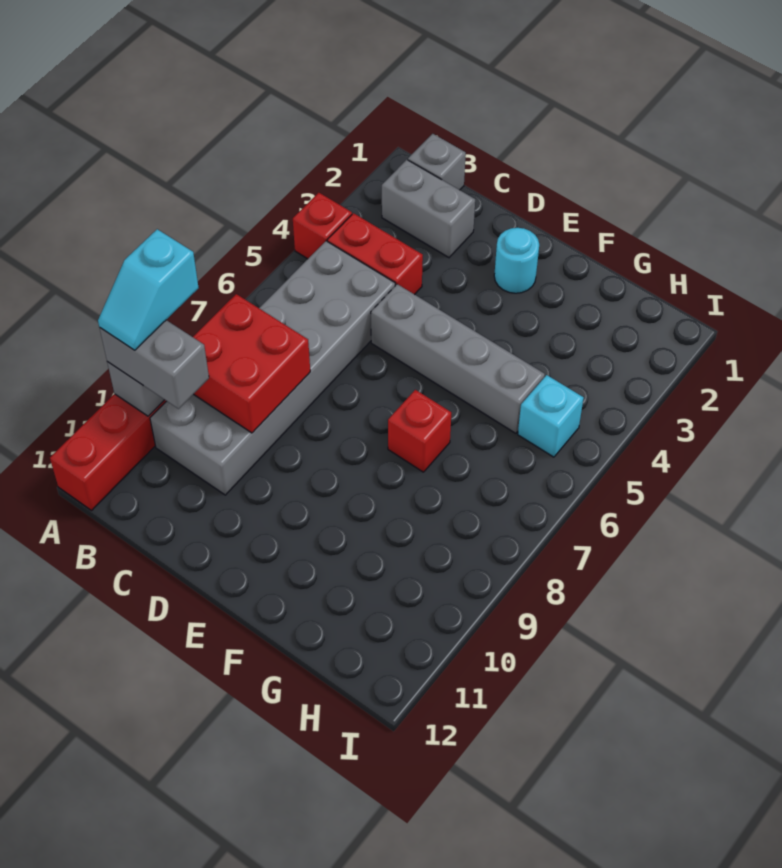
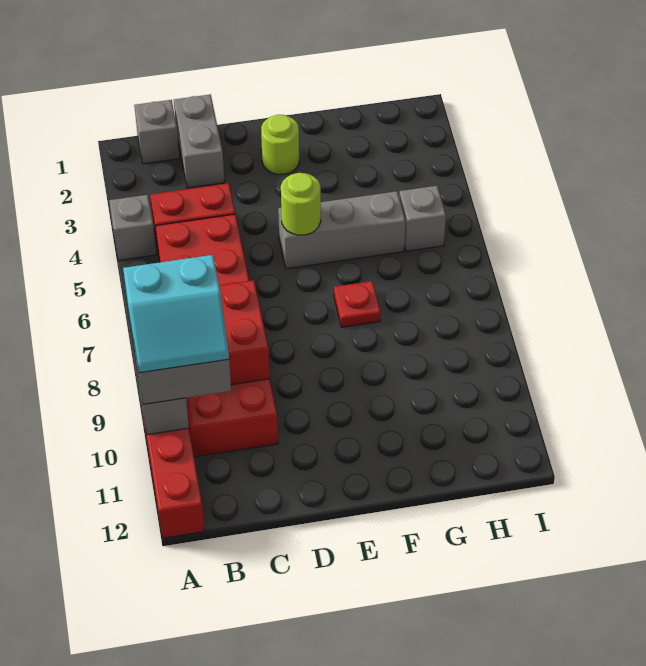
red 1x1 brick [293,193,352,259] -> grey 1x1 brick [109,195,156,261]
cyan 1x2 slope [98,229,199,350] -> cyan 2x2 slope [123,255,229,373]
grey 1x2 brick [382,160,475,258] -> grey 1x2 brick turned to [174,94,224,188]
grey 2x6 brick [150,241,395,495] -> red 2x6 brick [156,214,278,457]
grey 1x4 brick [371,284,545,433] -> grey 1x3 brick [278,191,406,269]
cyan 1x1 round brick [494,228,539,293] -> lime 1x1 round brick [261,115,299,174]
none -> lime 1x1 round brick [281,173,321,235]
red 1x1 brick [388,390,451,472] -> red 1x1 plate [334,281,381,327]
cyan 1x1 brick [518,375,584,457] -> grey 1x1 brick [399,186,446,251]

